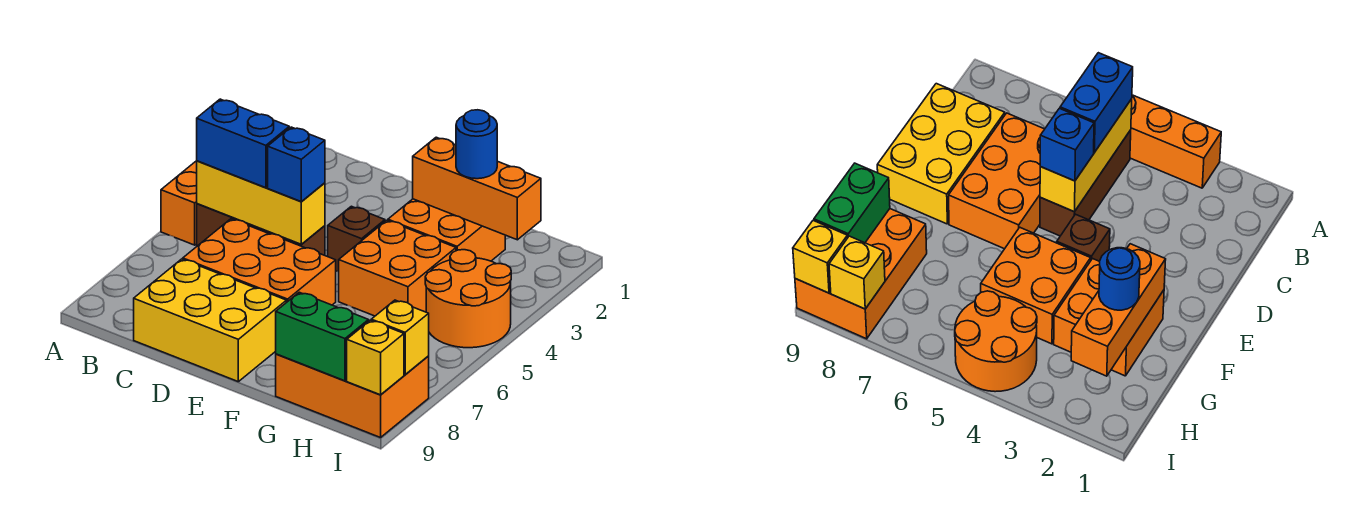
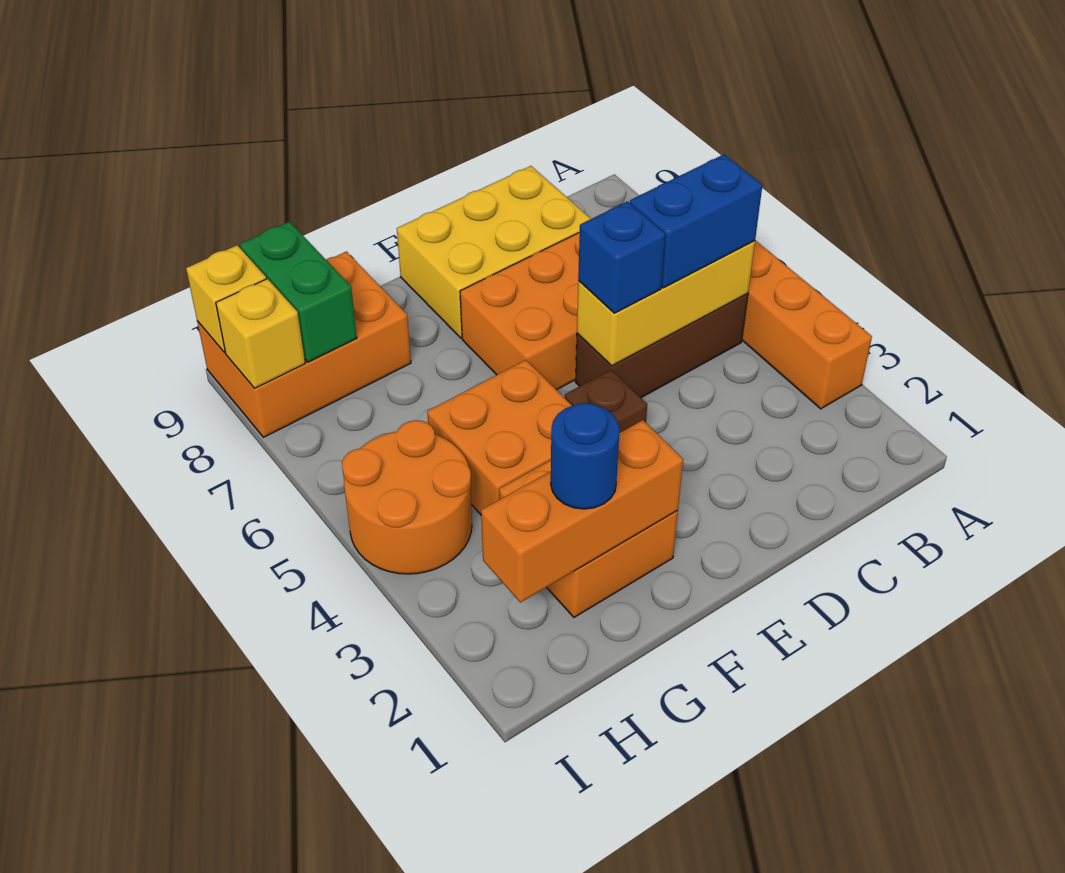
green 1x2 brick [276,292,369,381] -> green 1x2 brick turned to [240,222,357,362]

